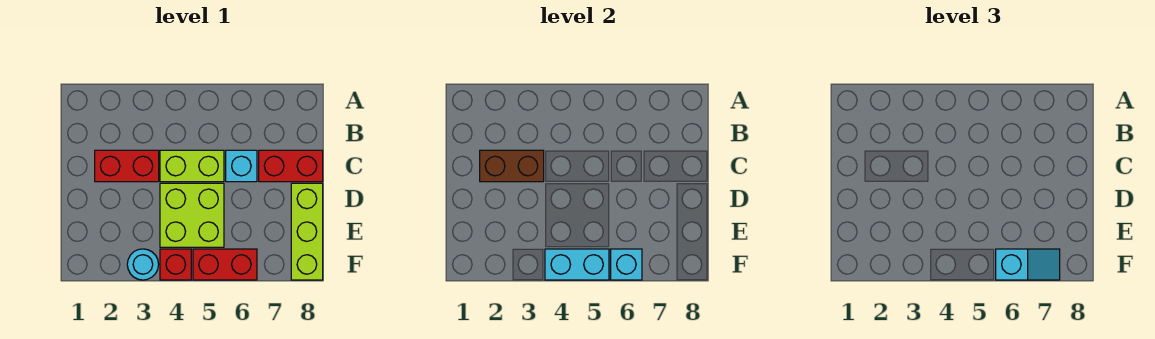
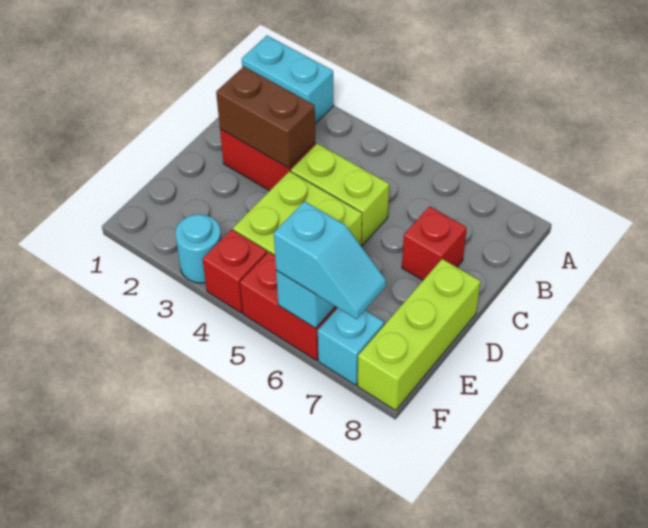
cyan 1x1 brick [226,150,257,182] -> cyan 1x1 brick moved to [318,308,384,385]
red 1x2 brick [259,150,323,182] -> red 1x1 brick [402,206,467,280]
cyan 1x2 brick [545,249,609,280] -> cyan 1x2 brick moved to [242,36,333,124]

